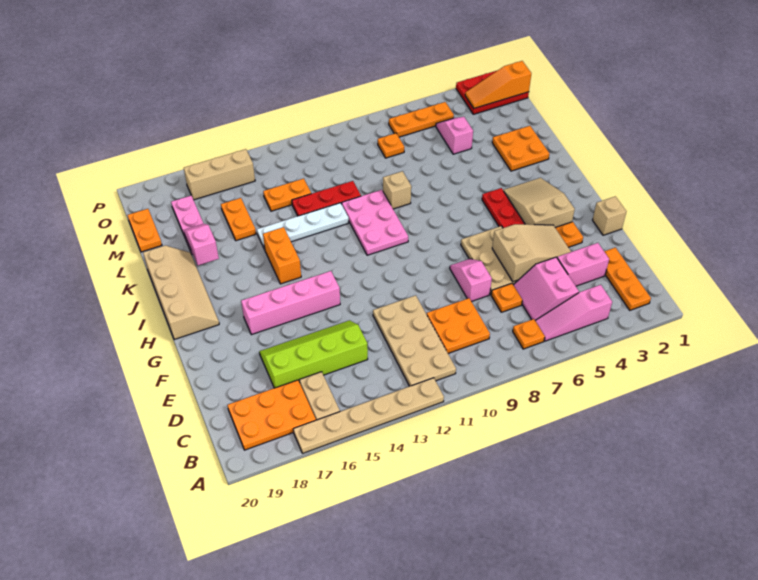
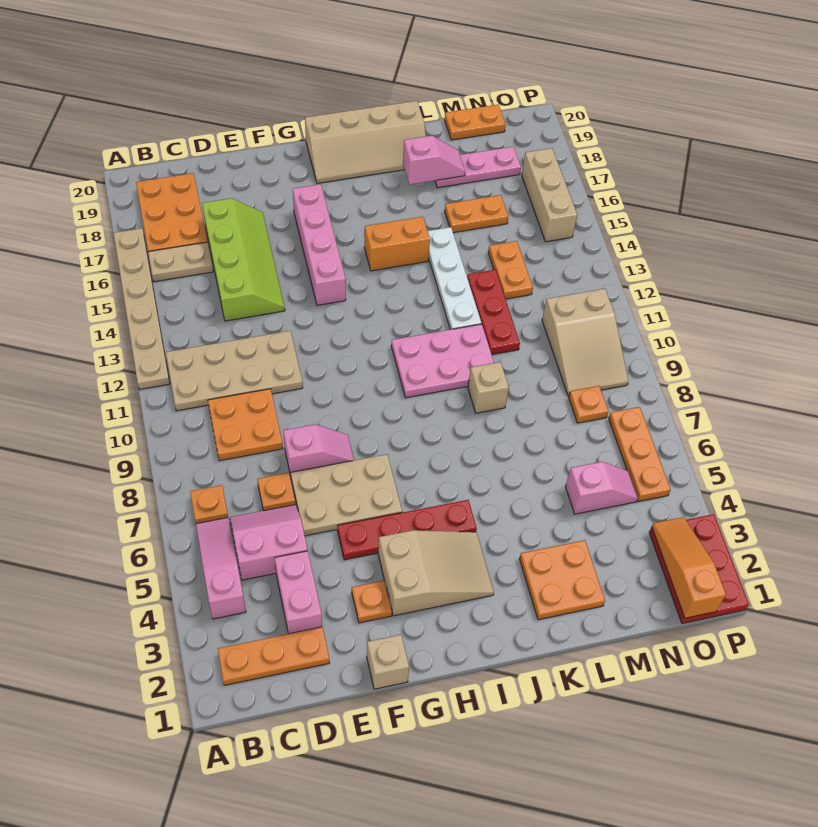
tan 2x3 slope [492,224,571,282] -> tan 2x3 slope moved to [542,289,628,396]

